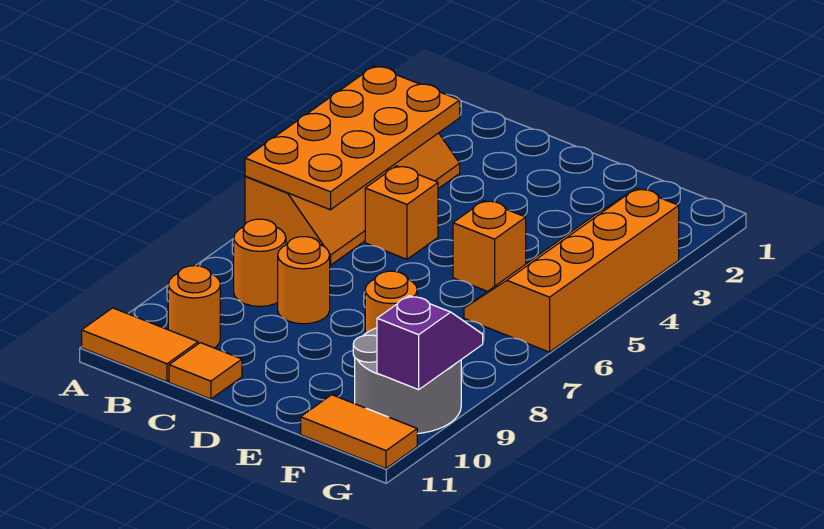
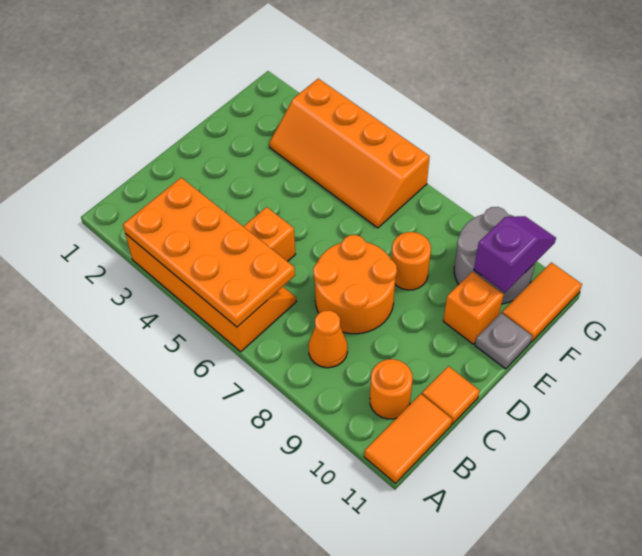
orange 1x1 round brick [234,219,286,306] -> orange 1x1 cone [308,310,348,368]
orange 1x1 round brick [278,237,330,324] -> orange 2x2 round brick [313,235,397,334]
orange 1x1 brick [453,201,526,291] -> orange 1x1 brick moved to [443,272,503,344]
none -> grey 1x1 plate [475,313,532,369]
purple 1x2 slope [377,296,483,390] -> purple 1x2 slope turned to [474,216,556,292]

